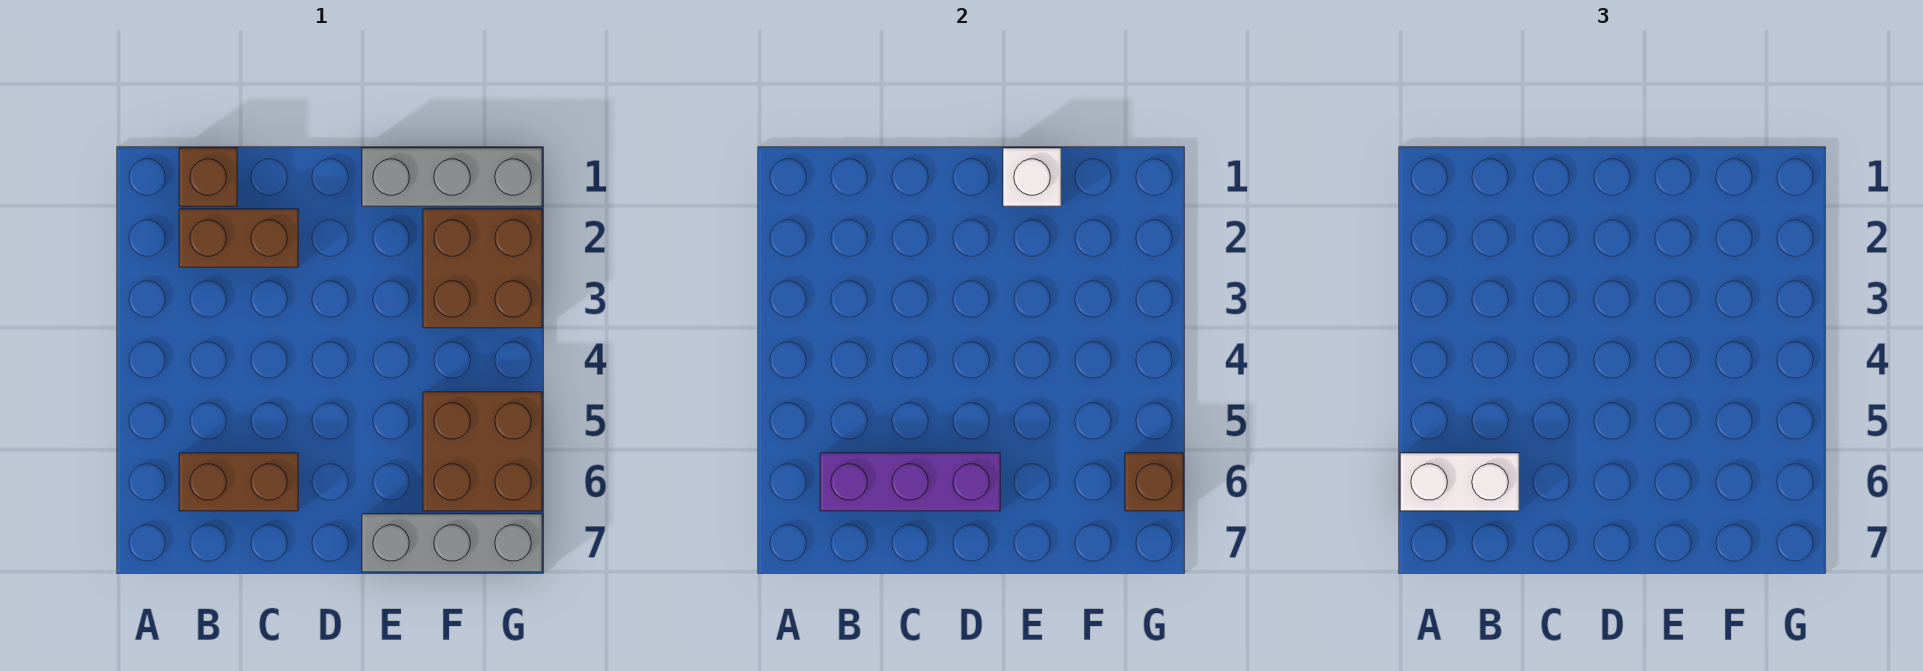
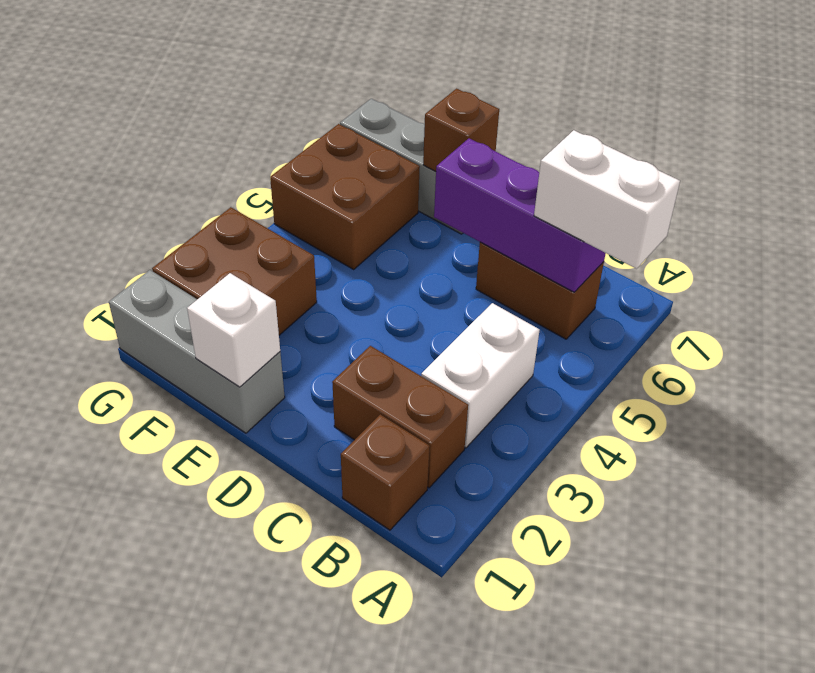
none -> white 1x2 brick [421,303,540,448]
brown 1x1 brick [1125,453,1183,511] -> brown 1x1 brick moved to [423,89,499,171]

